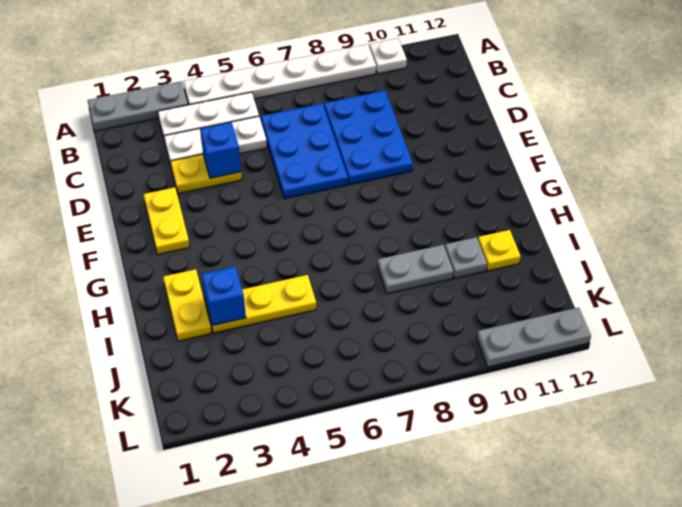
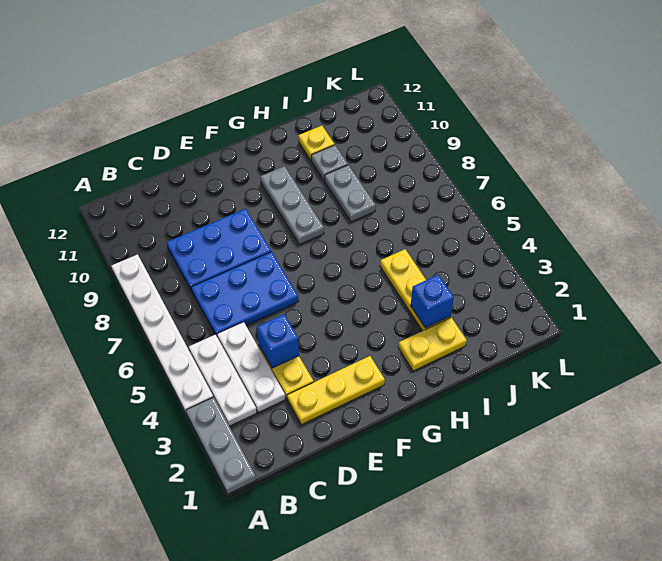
white 1x1 plate [369,38,407,74] -> none
yellow 1x2 plate [143,187,190,254] -> yellow 1x3 plate [287,356,385,425]
grey 1x3 plate [477,307,591,367] -> grey 1x3 plate moved to [260,166,324,245]

